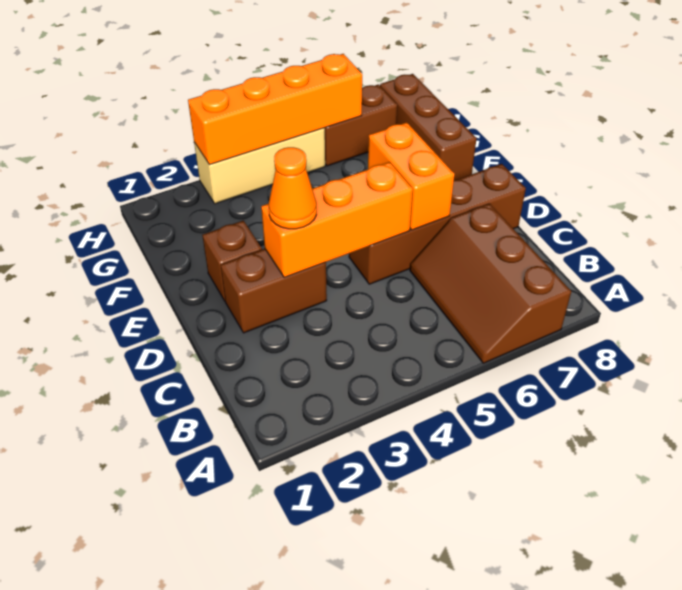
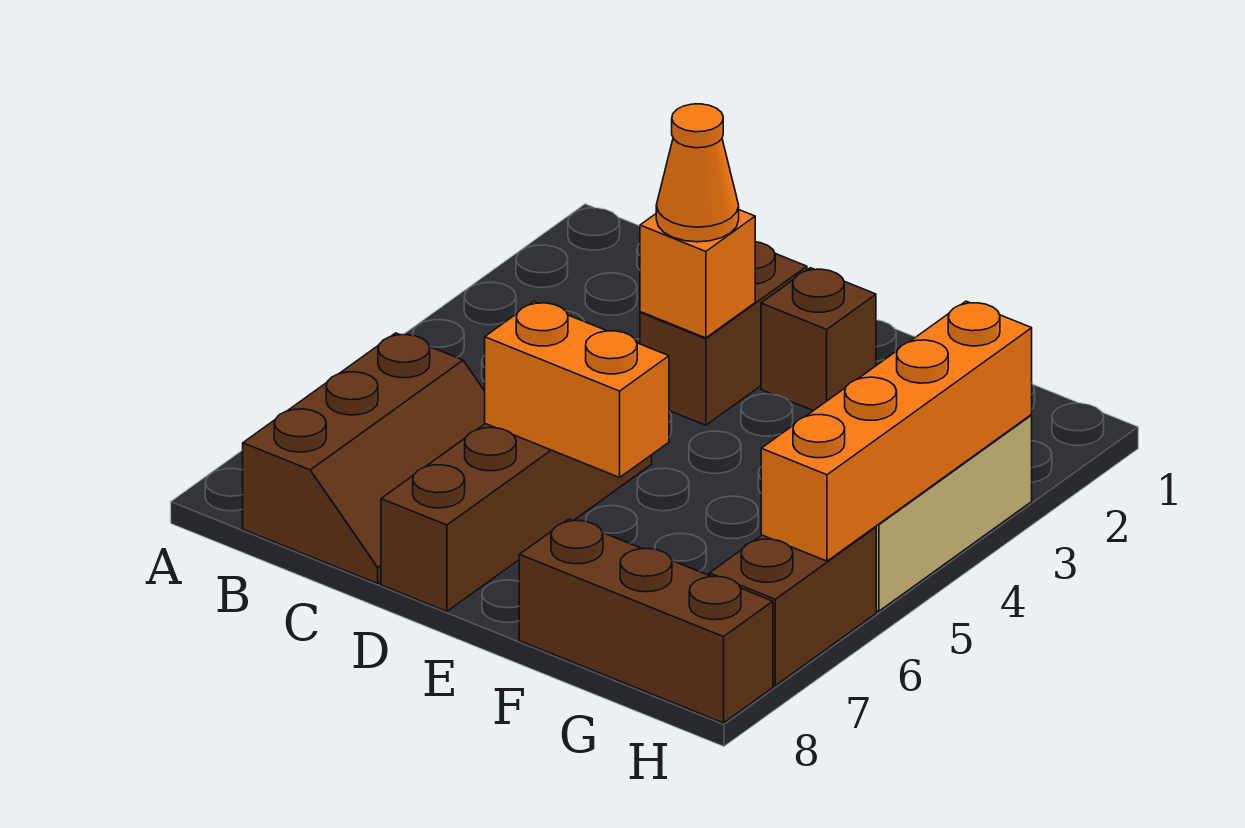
brown 2x3 slope [410,204,571,363] -> brown 2x3 slope turned to [243,333,485,583]
orange 1x3 brick [261,162,413,278] -> orange 1x1 brick [640,210,755,338]

